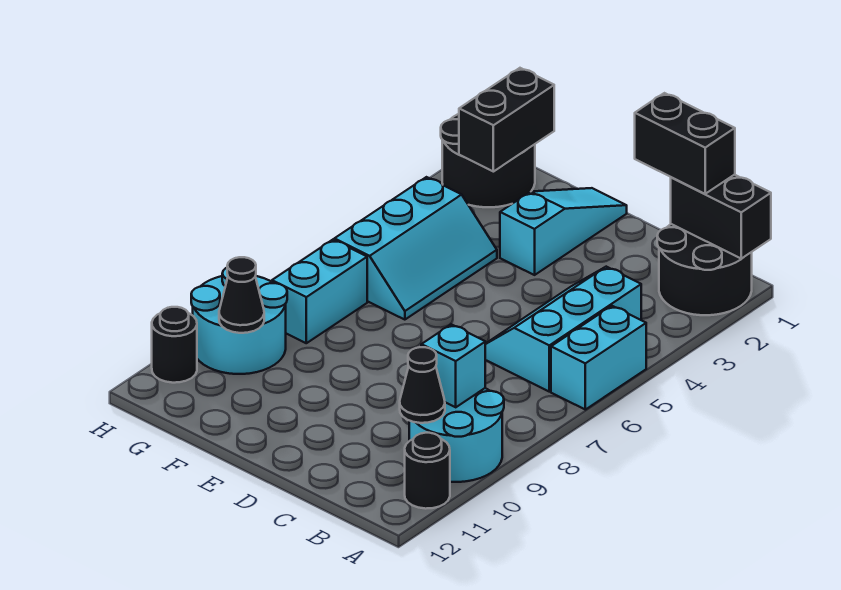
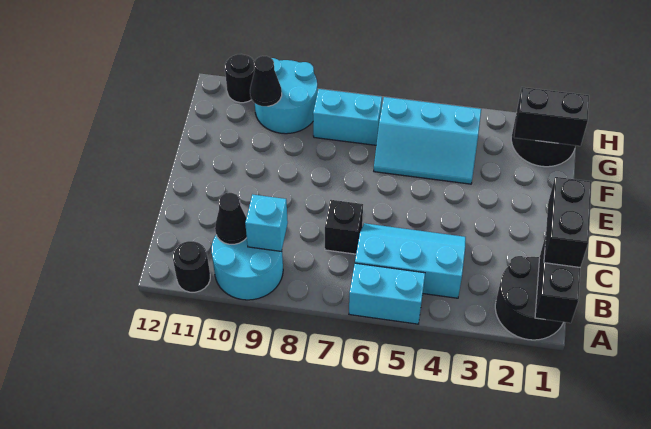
none -> black 1x1 brick [325,200,363,254]
cyan 1x3 slope [500,188,627,275] -> none

